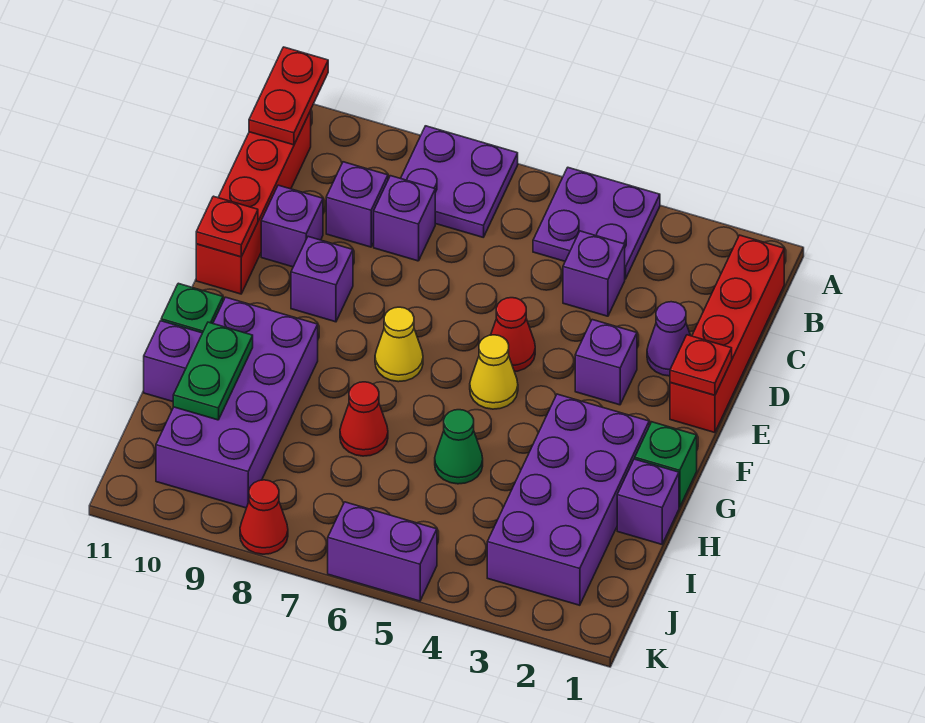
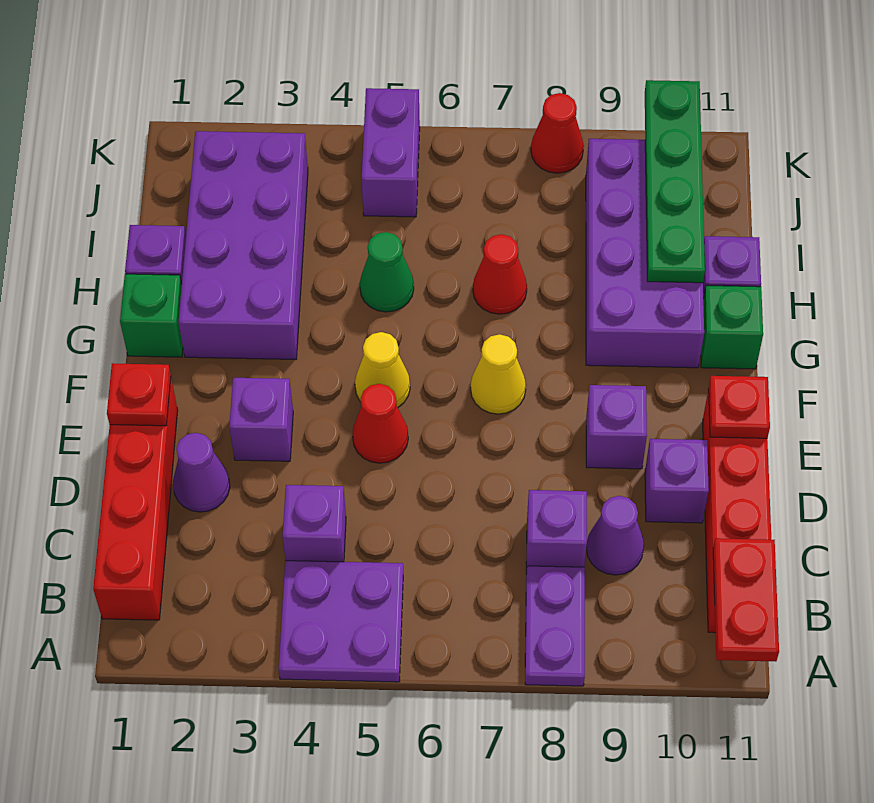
purple 2x2 plate [401,126,518,237] -> purple 1x2 plate [525,566,585,686]
purple 1x1 brick [326,162,388,247] -> purple 1x1 cone [586,496,644,575]
green 1x2 plate [173,322,253,420] -> green 1x4 plate [645,80,705,283]
purple 1x2 brick [328,502,437,601] -> purple 1x2 brick turned to [361,88,420,217]

